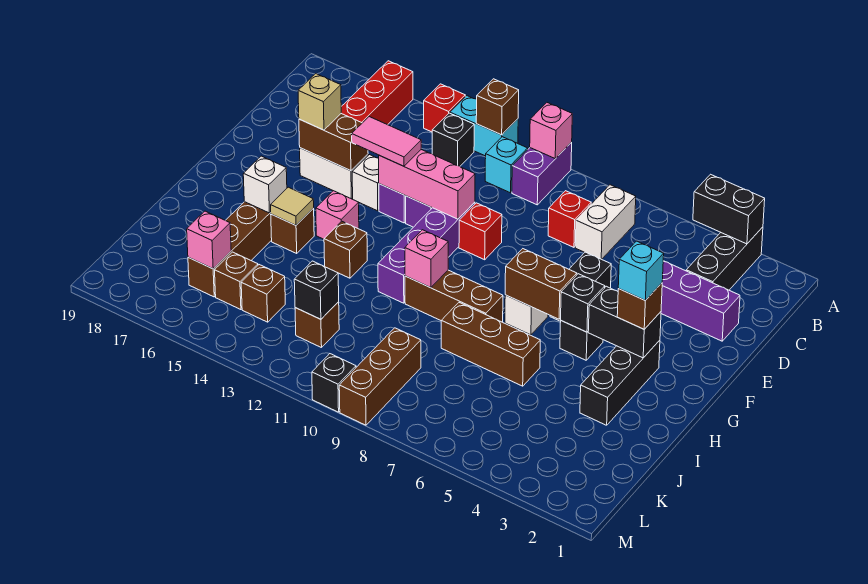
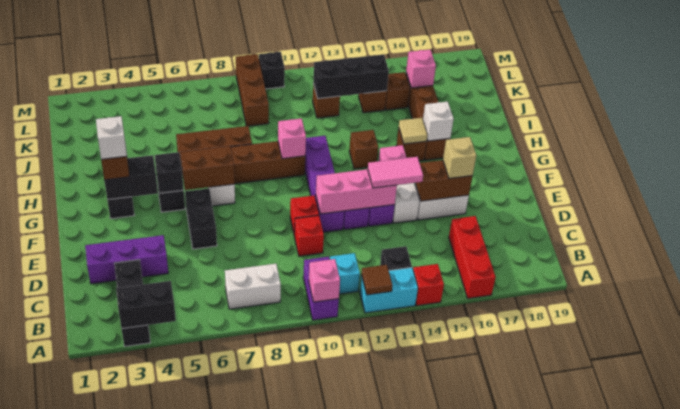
brown 1x1 brick [476,79,519,135] -> brown 1x1 tile [361,265,392,295]
white 1x2 brick [575,185,636,259] -> white 1x2 brick turned to [225,264,281,309]
red 1x1 brick [548,191,591,247] -> red 1x1 brick moved to [294,215,324,256]
cyan 1x1 brick [618,241,664,300] -> white 1x1 brick [96,116,127,159]
black 1x1 brick [294,261,339,319] -> black 1x3 brick [313,55,389,99]

